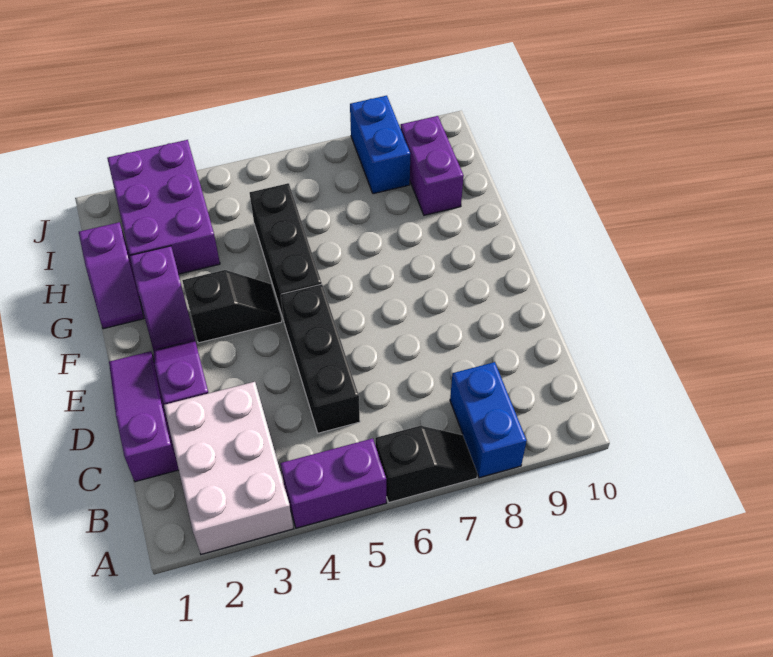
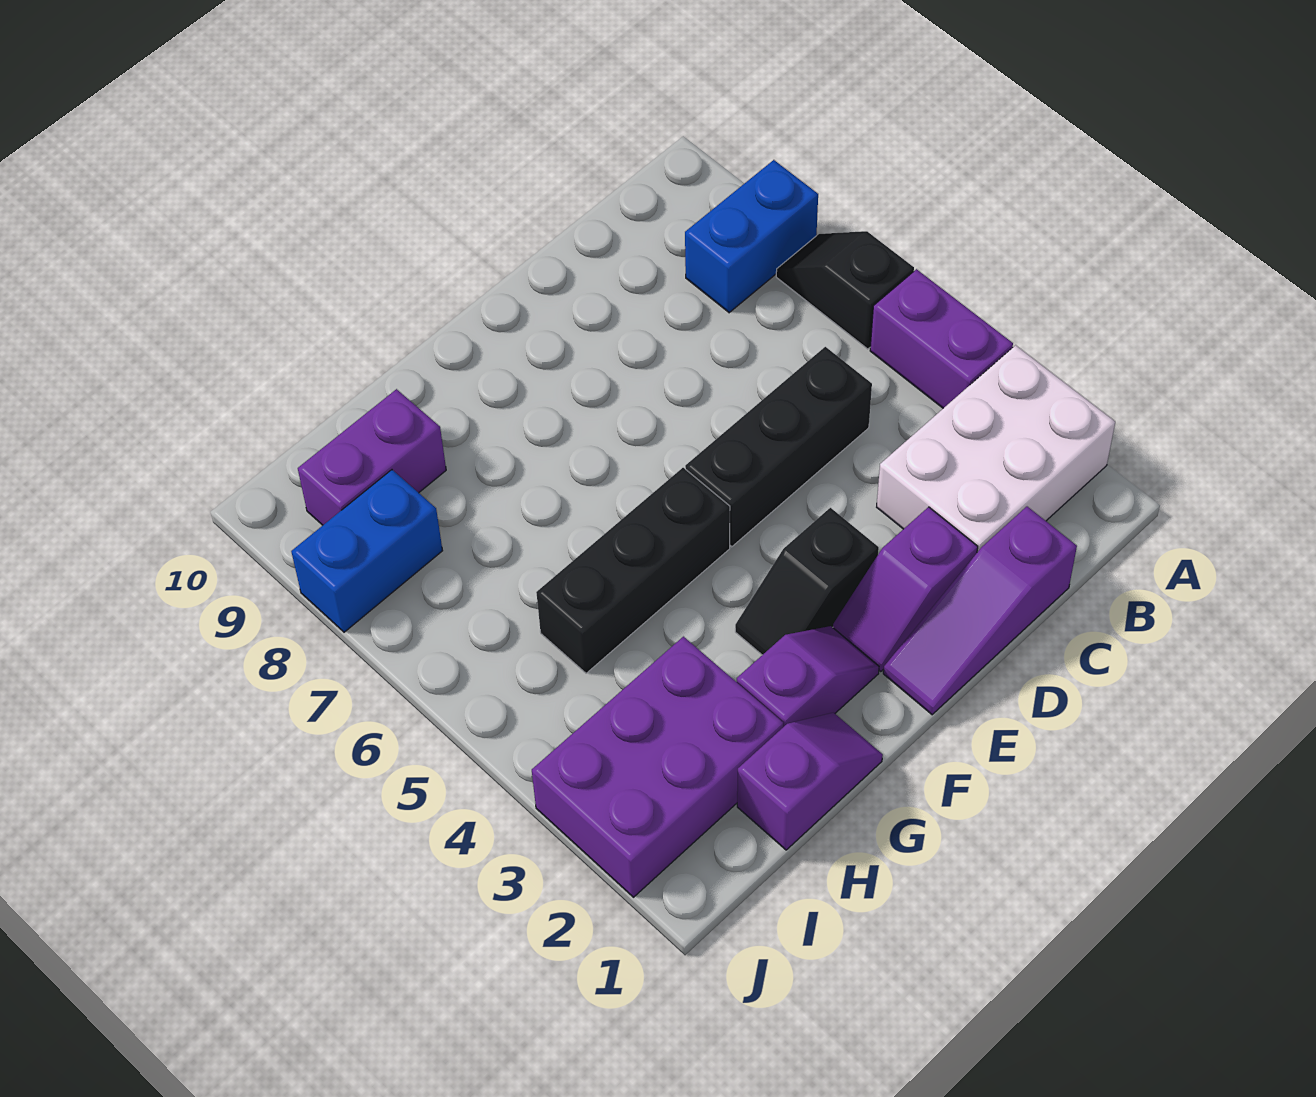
black 1x2 slope [182,270,282,343] -> black 1x2 slope turned to [735,508,879,655]

